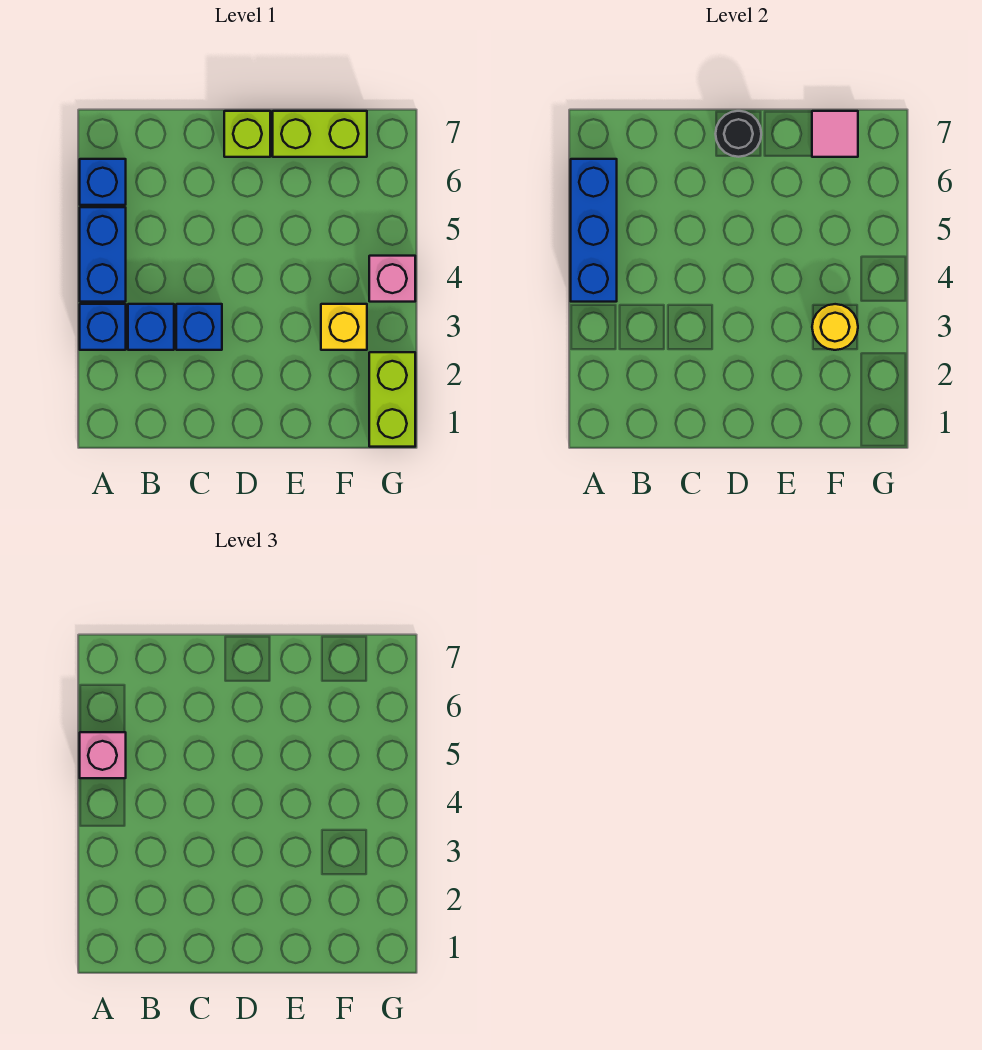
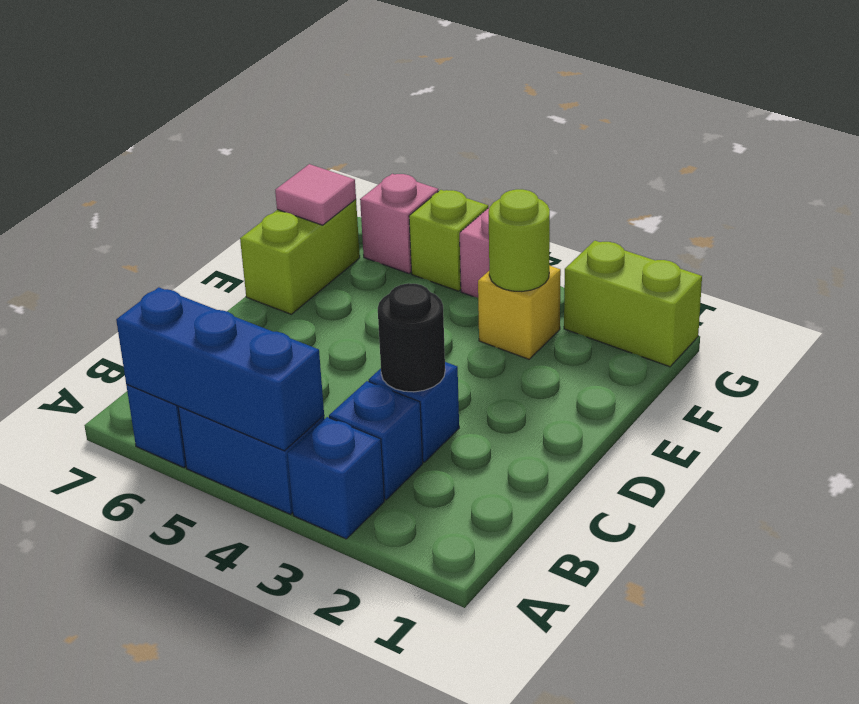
pink 1x1 brick [80,732,126,778] -> pink 1x1 brick moved to [360,174,438,273]
lime 1x1 brick [224,111,270,157] -> lime 1x1 brick moved to [409,190,488,291]
black 1x1 round brick [716,111,761,157] -> black 1x1 round brick moved to [378,283,445,392]
yellow 1x1 round brick [812,304,858,350] -> lime 1x1 round brick [489,189,550,291]

